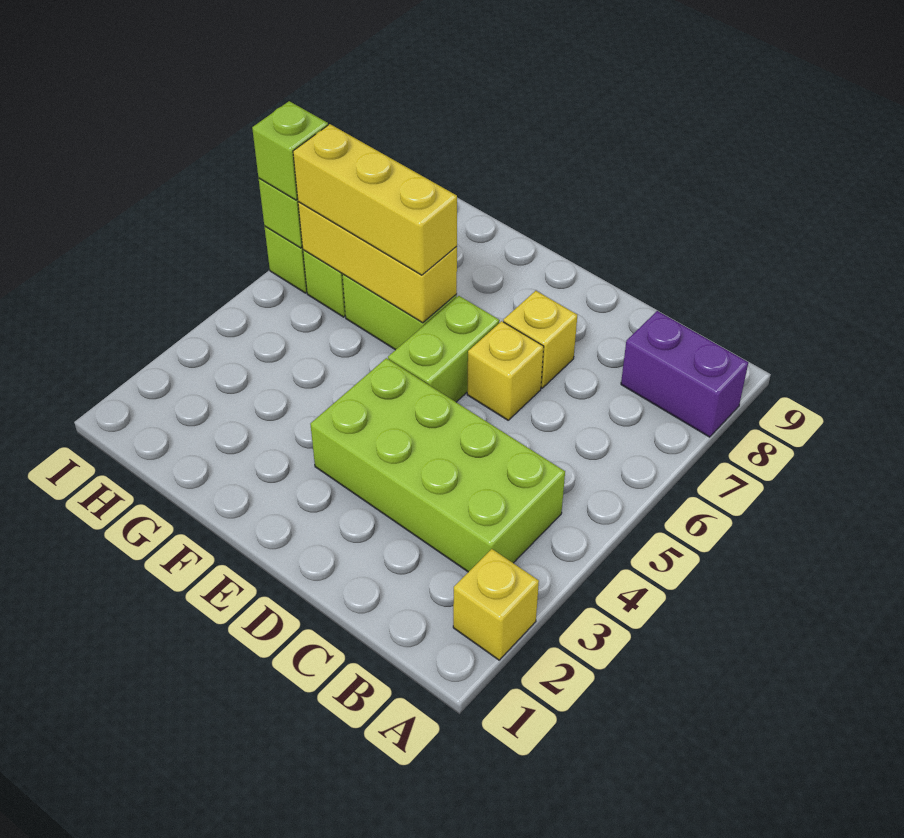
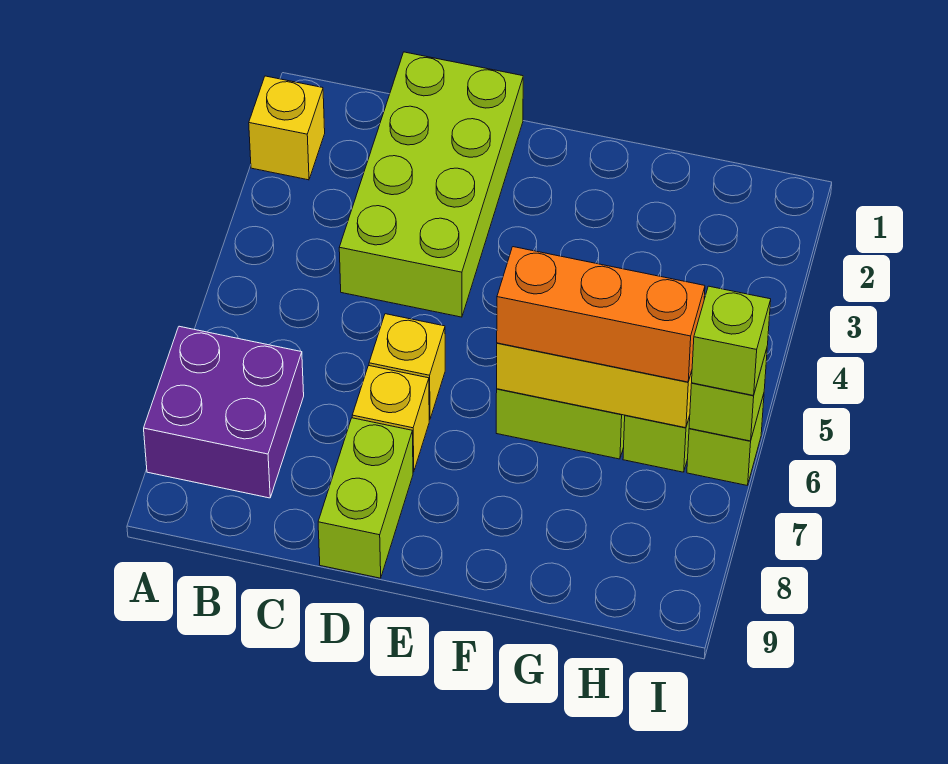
purple 1x2 brick [621,311,748,437] -> purple 2x2 brick [144,326,304,498]
lime 2x4 brick [310,358,565,572] -> lime 2x4 brick turned to [339,52,523,317]
lime 1x2 brick [388,296,500,402] -> lime 1x2 brick moved to [318,418,413,578]
yellow 1x3 brick [293,124,457,275] -> orange 1x3 brick [497,247,705,382]

